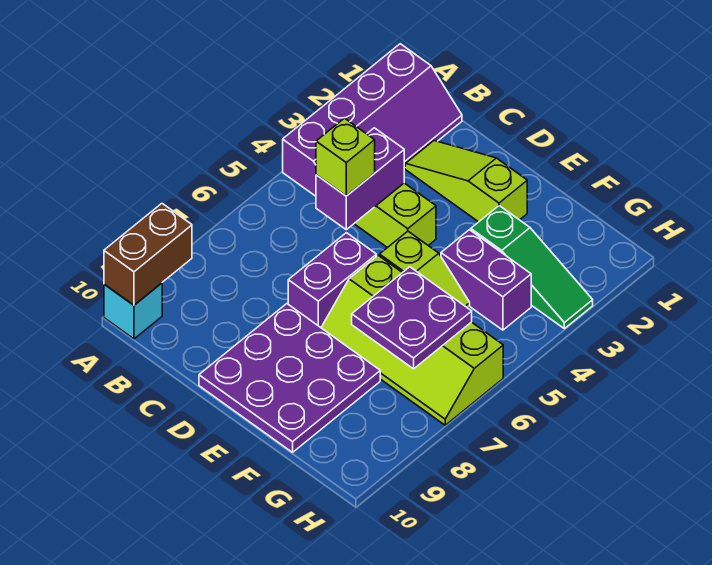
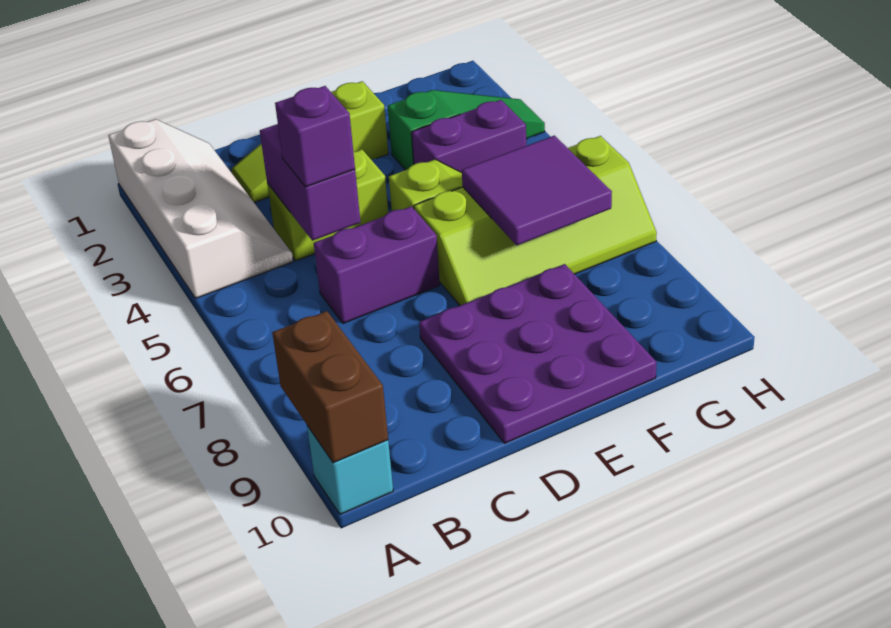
purple 2x4 slope [283,44,462,196] -> white 2x4 slope [108,119,293,298]
lime 1x1 brick [316,118,375,196] -> purple 1x1 brick [275,86,355,187]
purple 1x2 brick [288,233,377,327] -> purple 1x2 brick turned to [314,206,440,323]
purple 2x2 plate [352,267,472,369] -> purple 2x2 tile [462,136,612,245]

